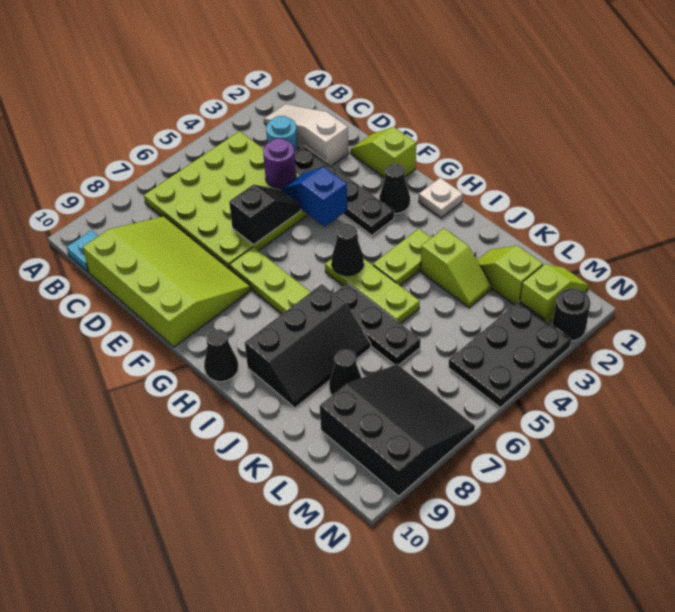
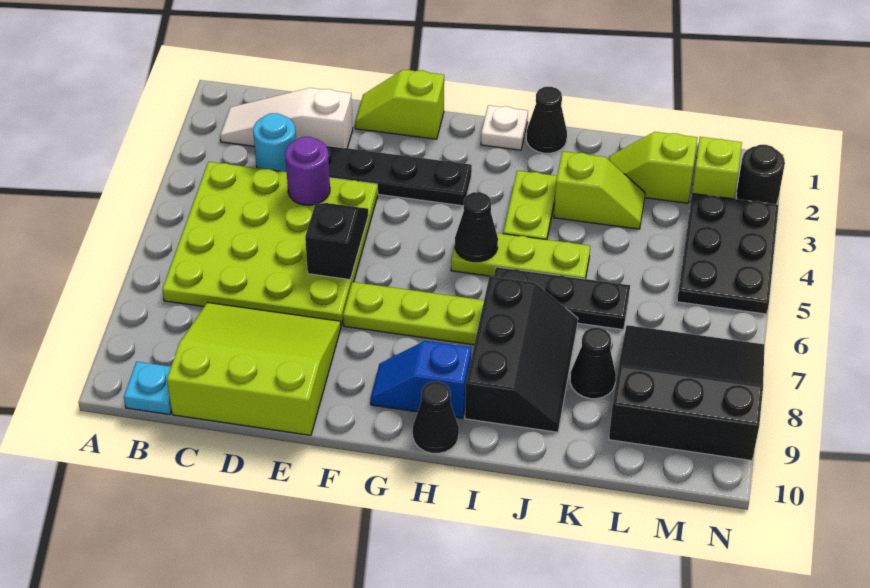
lime 3x4 slope [83,216,251,347] -> lime 3x3 slope [167,302,341,435]
blue 1x2 slope [281,167,347,227] -> blue 1x2 slope moved to [370,341,471,418]
black 1x1 cone [379,164,410,213] -> black 1x1 cone moved to [526,87,567,153]

